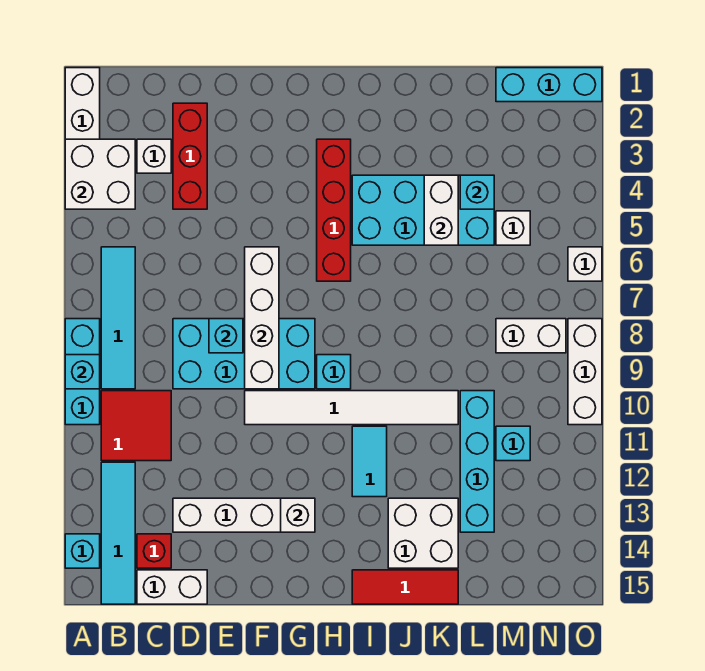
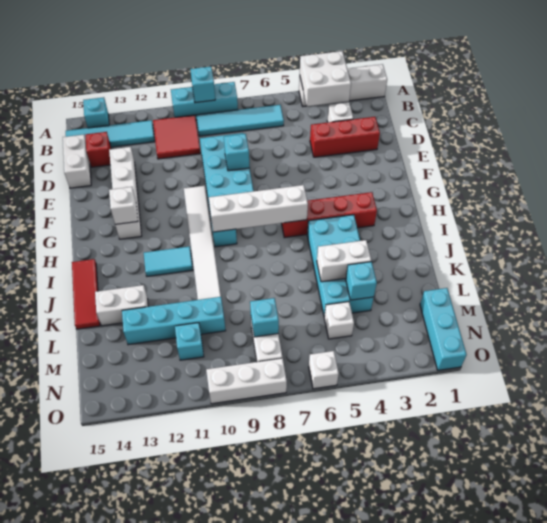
white 1x4 brick [245,247,279,389] -> white 1x4 brick moved to [209,185,308,232]
white 2x2 brick [388,498,458,568] -> white 1x2 brick [95,285,148,326]
none -> cyan 1x1 brick [250,298,279,337]

